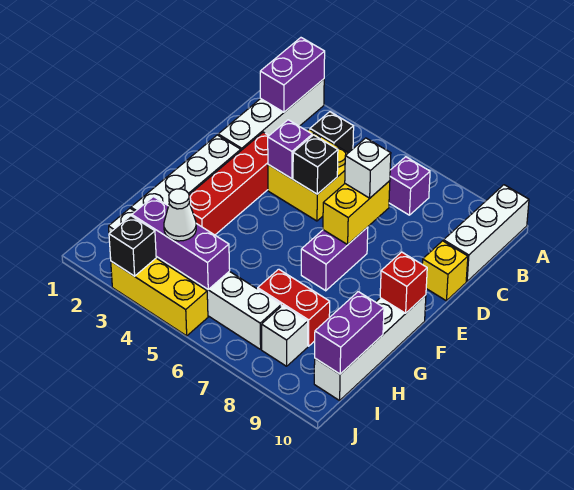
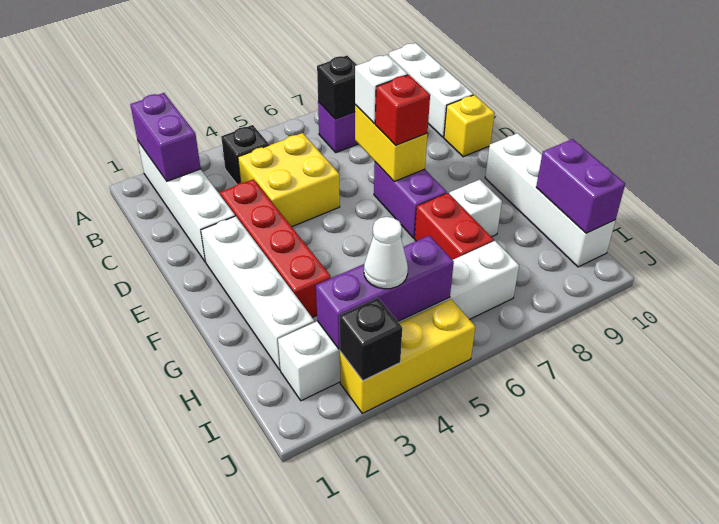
purple 1x1 brick [268,120,312,179] -> none
black 1x1 brick [293,135,338,194] -> black 1x1 brick moved to [317,56,357,119]
red 1x1 brick [380,252,427,313] -> red 1x1 brick moved to [375,75,430,145]
red 1x2 brick [258,269,330,346] -> red 1x2 brick turned to [415,193,494,260]
white 1x1 brick [262,305,308,366] -> white 1x1 brick moved to [449,180,502,237]

